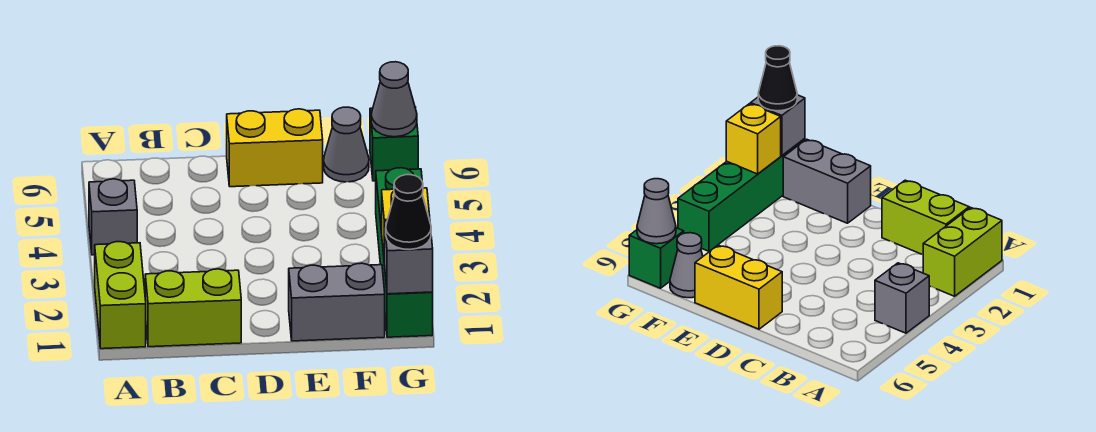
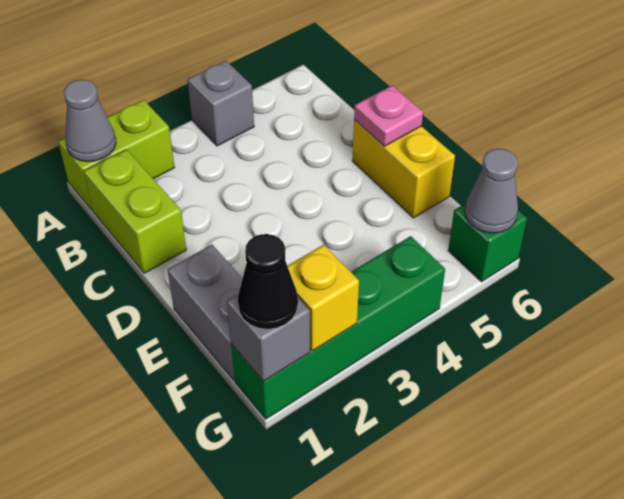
none -> pink 1x1 plate [354,85,423,146]
grey 1x1 cone [324,107,369,182] -> grey 1x1 cone moved to [64,80,116,162]

